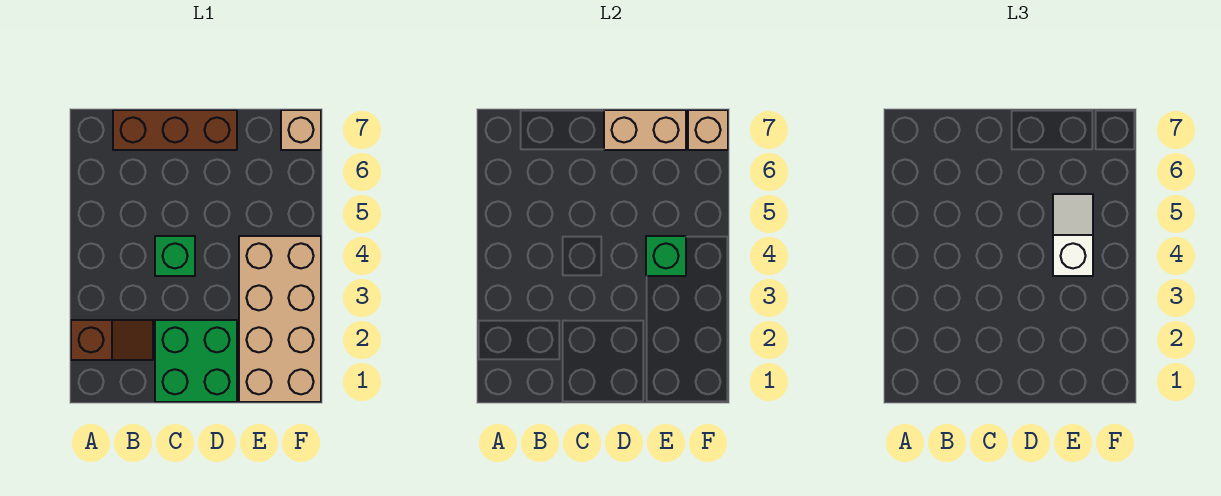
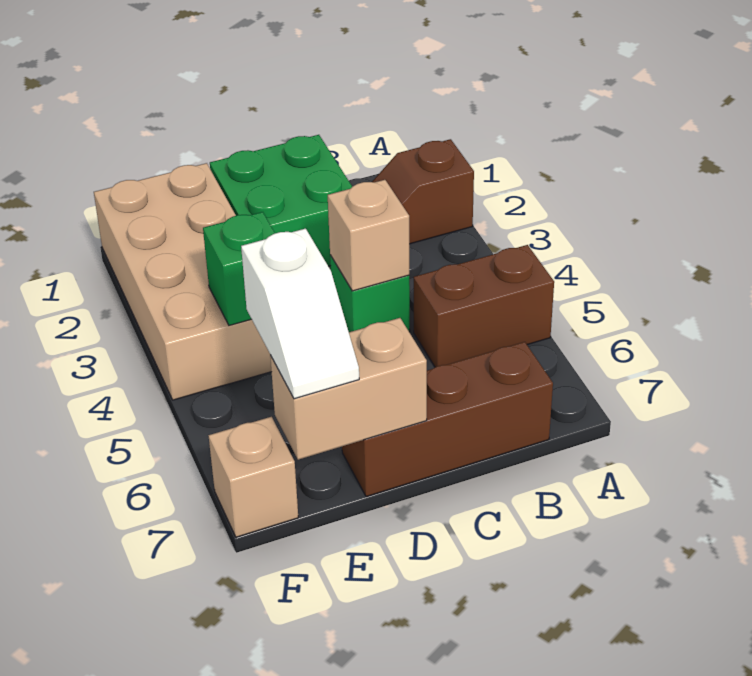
none -> brown 1x2 brick [414,245,554,367]
white 1x2 slope [1053,194,1093,276] -> white 1x2 slope moved to [241,229,359,399]
tan 1x1 brick [688,110,728,150] -> tan 1x1 brick moved to [328,180,409,291]

